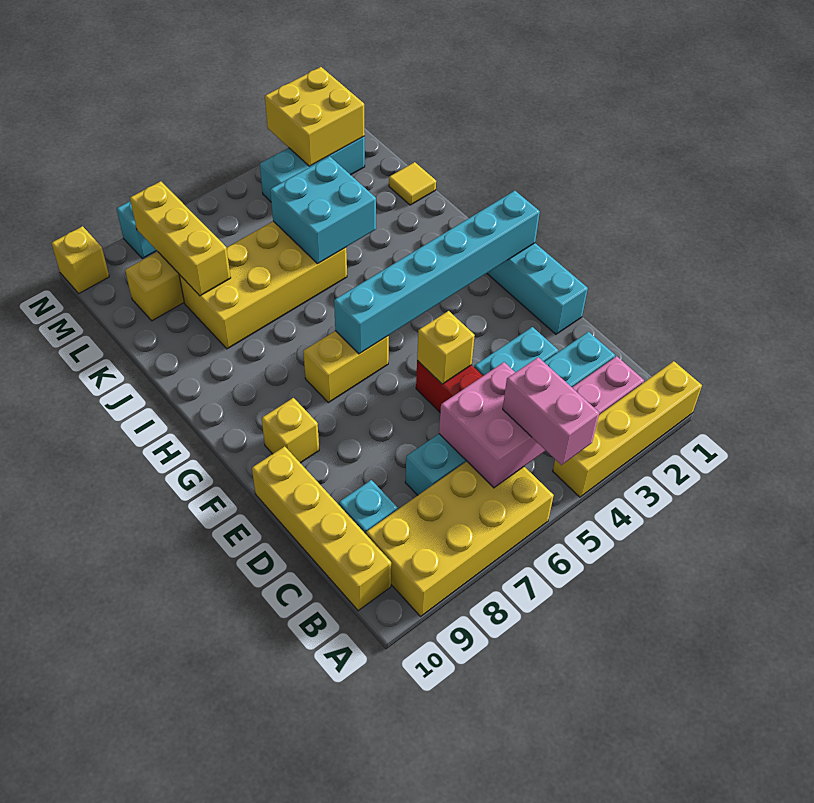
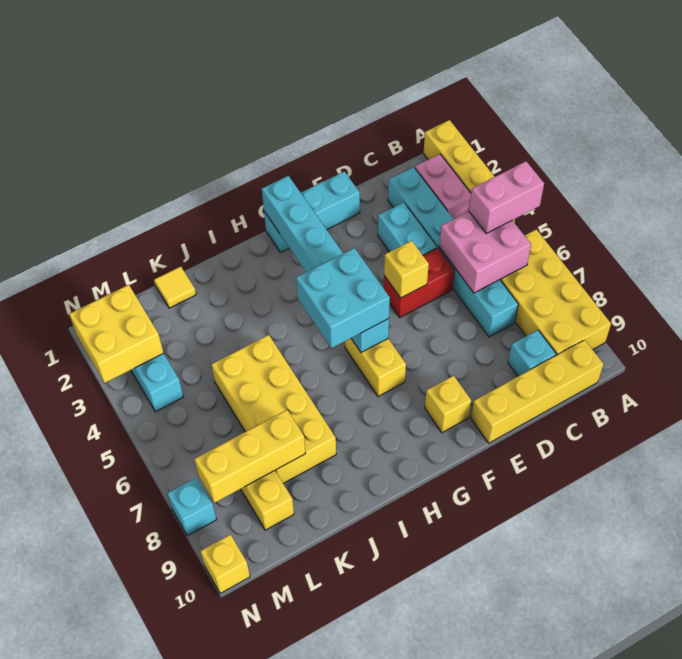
cyan 2x2 brick [270,156,376,264] -> cyan 2x2 brick moved to [296,248,390,348]

